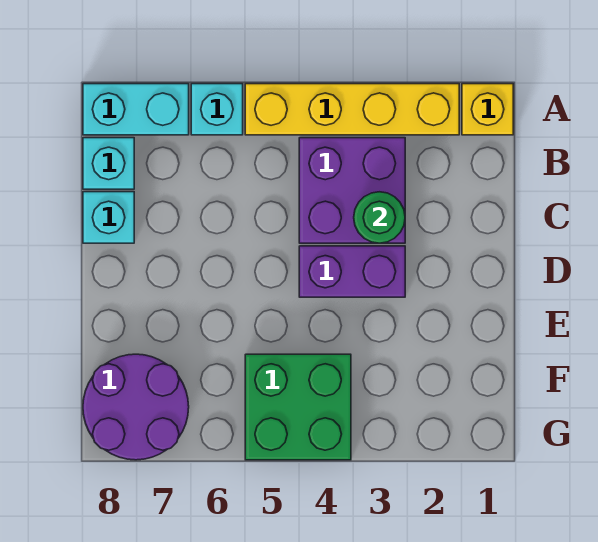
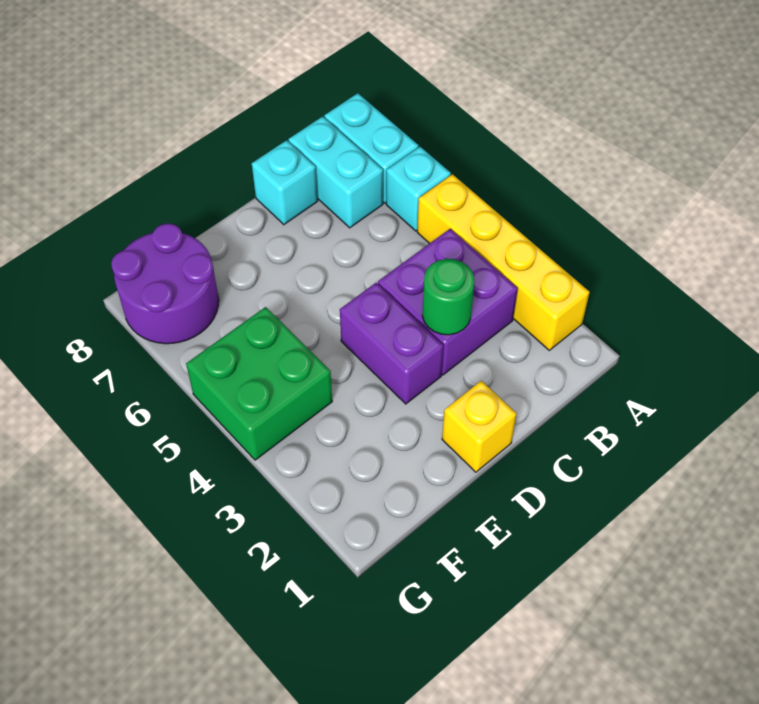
yellow 1x1 brick [462,84,513,135] -> yellow 1x1 brick moved to [442,381,517,472]
cyan 1x1 brick [83,138,134,189] -> cyan 1x2 brick [288,116,383,228]

